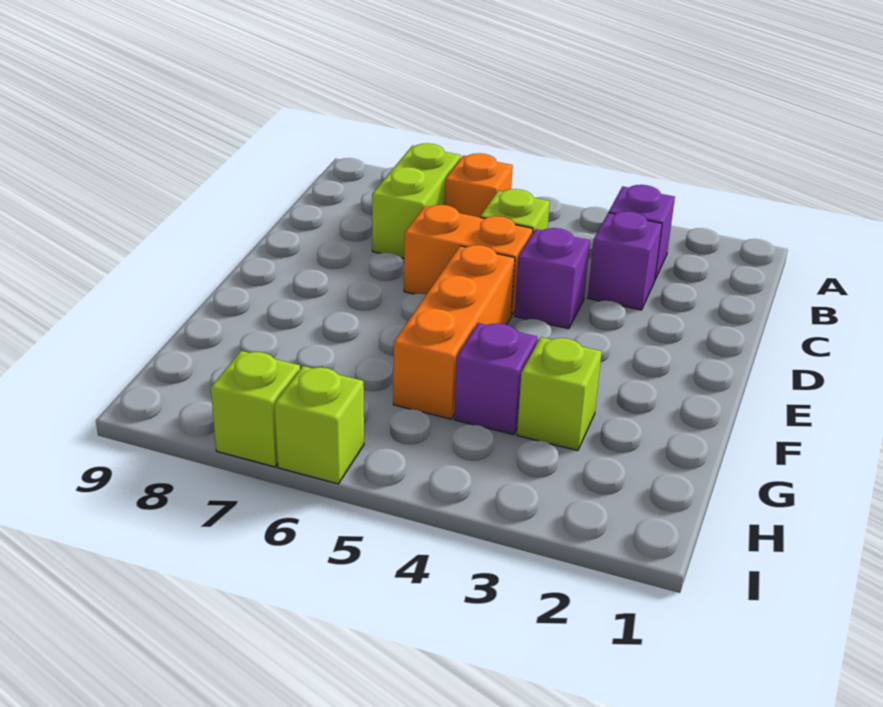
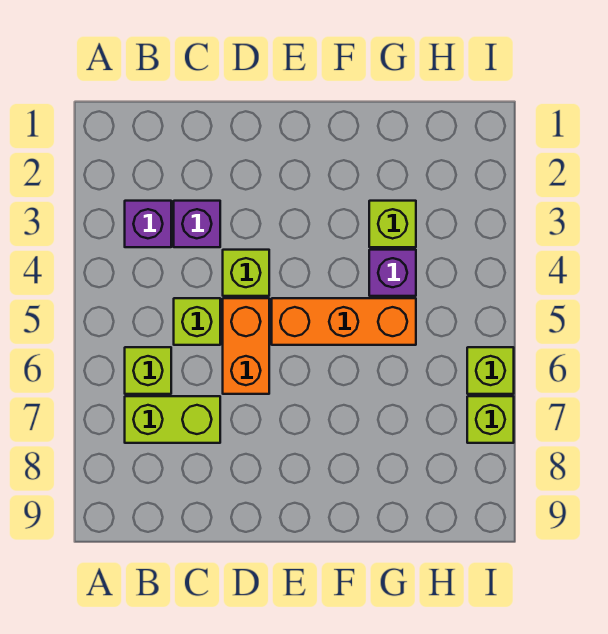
orange 1x1 brick [445,153,513,217] -> lime 1x1 brick [125,347,171,394]
purple 1x1 brick [515,228,590,329] -> lime 1x1 brick [223,250,269,296]

